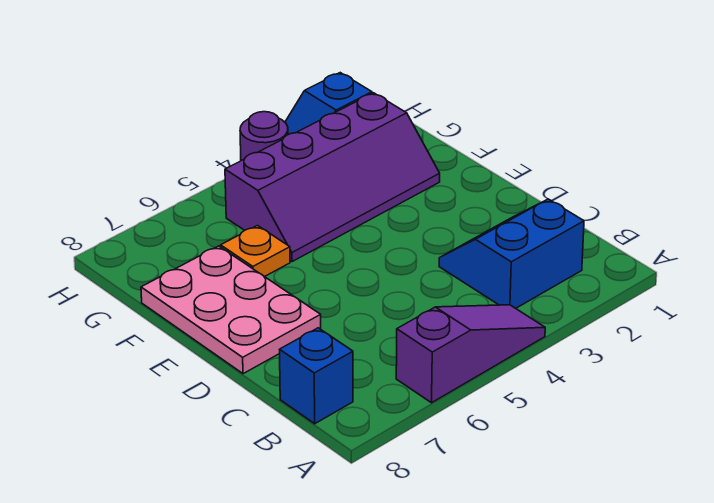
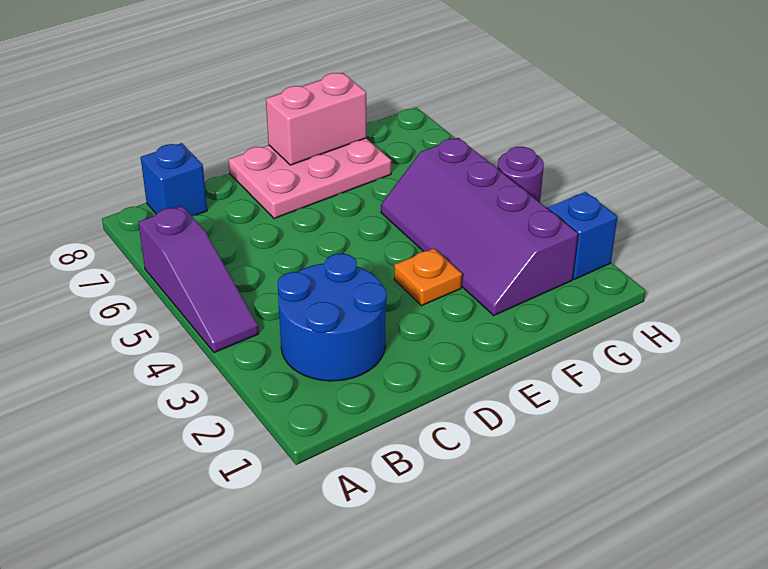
blue 2x2 slope [439,199,584,308] -> blue 2x2 round brick [278,254,387,381]
none -> pink 1x2 brick [266,73,366,165]
orange 1x1 plate [221,226,290,277] -> orange 1x1 plate moved to [394,248,462,306]

